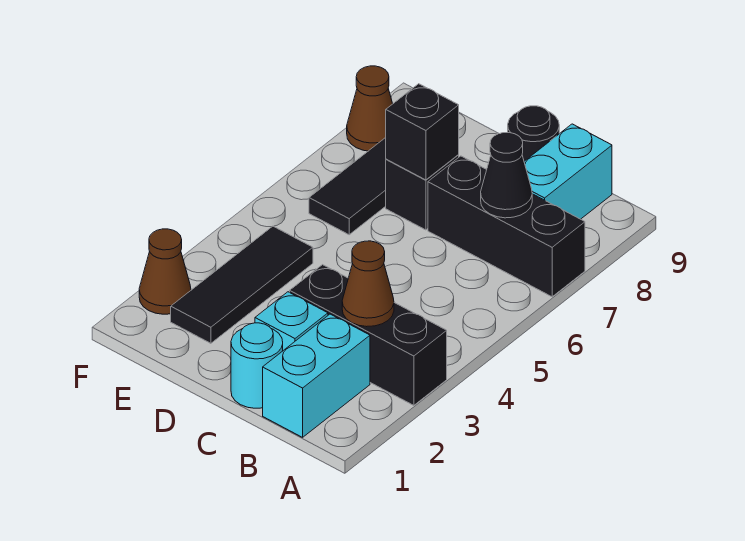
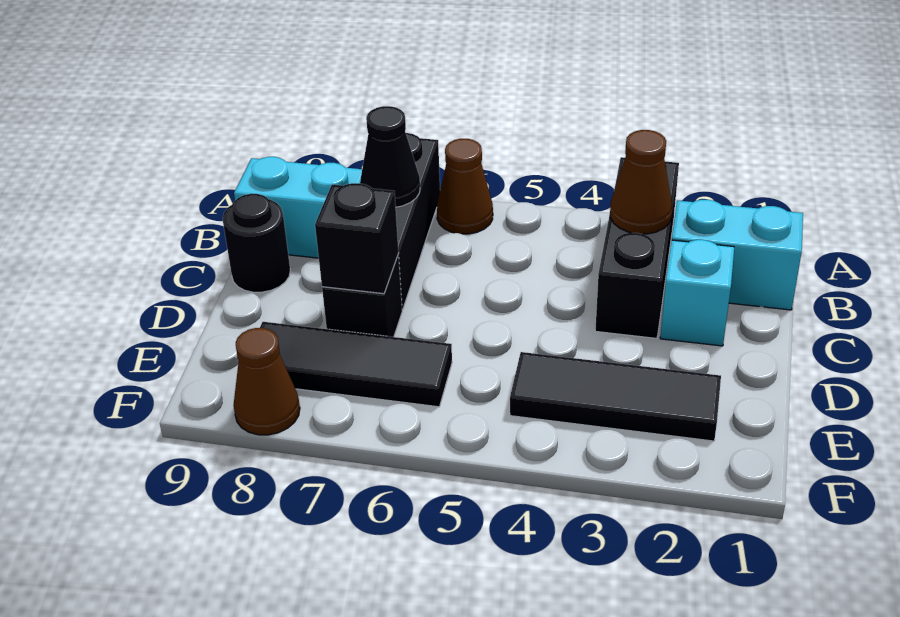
cyan 1x1 round brick [231,323,283,408] -> none
brown 1x1 cone [139,229,191,314] -> brown 1x1 cone moved to [437,139,493,234]

